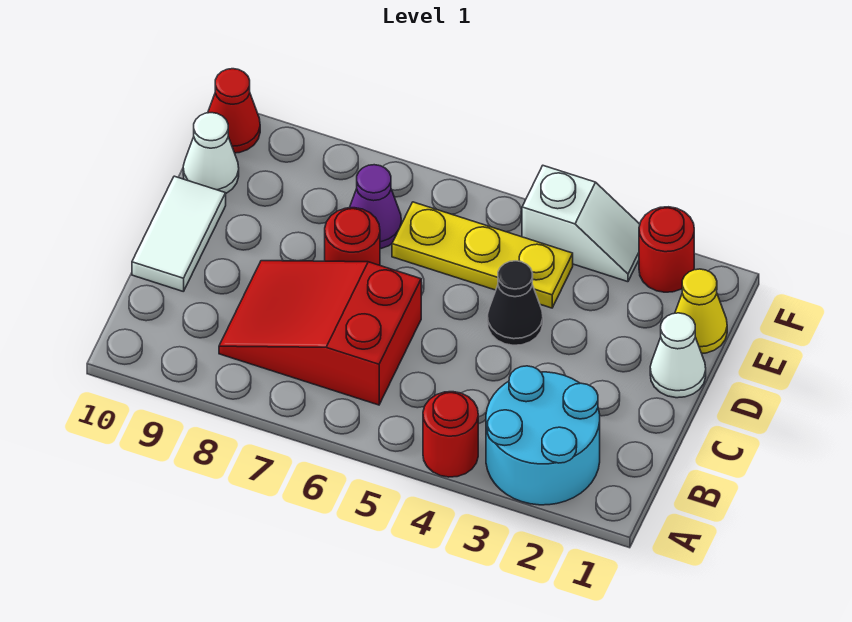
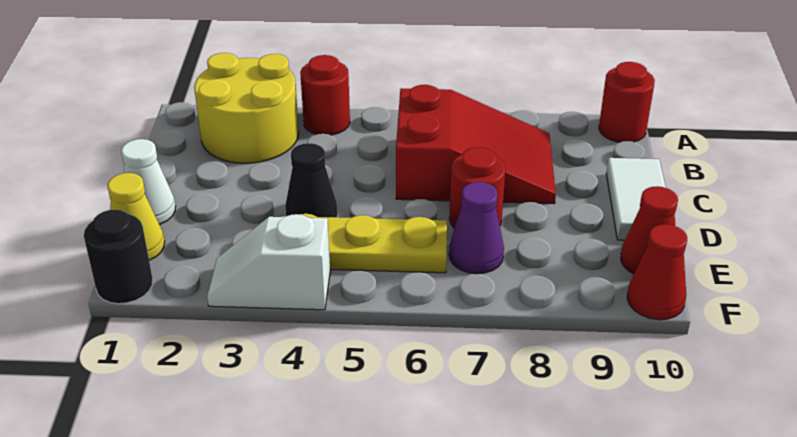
cyan 2x2 round brick [486,366,600,505] -> yellow 2x2 round brick [194,53,299,163]
white 1x1 cone [183,113,239,193] -> red 1x1 cone [621,186,678,274]
none -> black 1x1 round brick [84,210,153,304]
red 1x1 round brick [639,207,694,292] -> red 1x1 round brick moved to [599,62,655,142]

